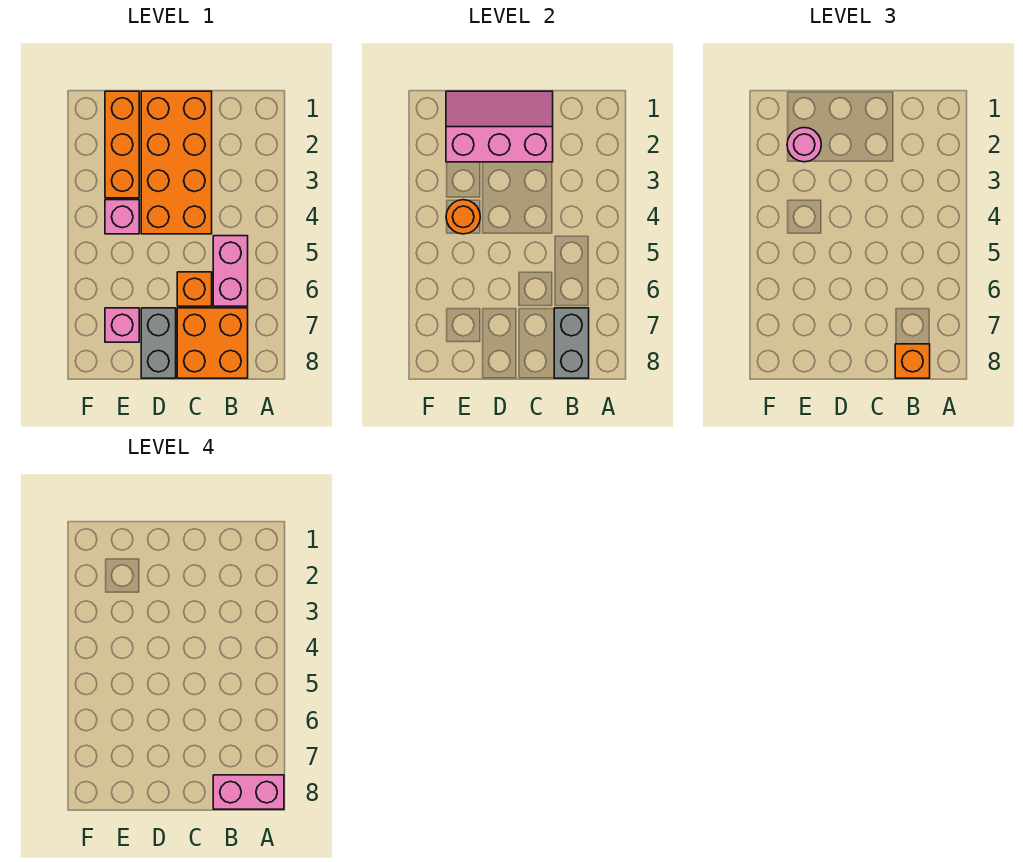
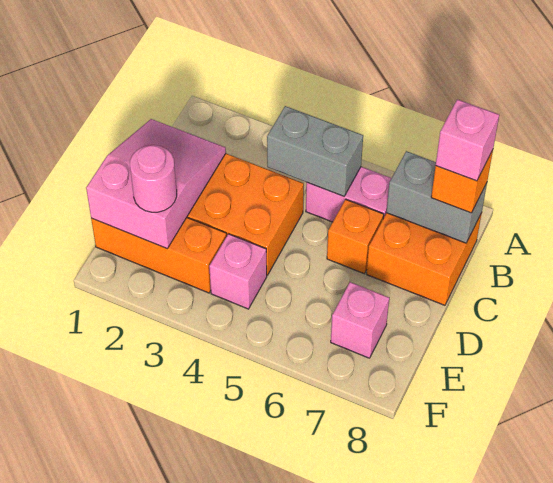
pink 1x2 brick [213,775,284,809] -> pink 1x1 brick [436,99,499,181]
pink 2x3 slope [446,91,553,162] -> pink 2x3 slope turned to [86,119,226,248]
grey 1x2 brick [141,308,176,378] -> grey 1x2 brick moved to [267,106,363,196]
orange 1x1 round brick [446,200,480,234] -> none

